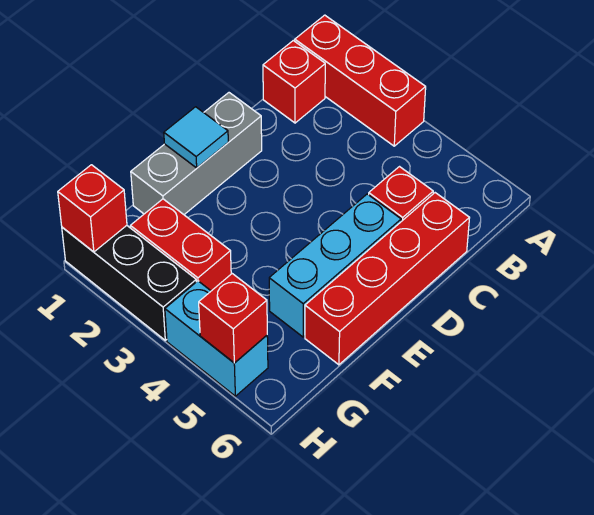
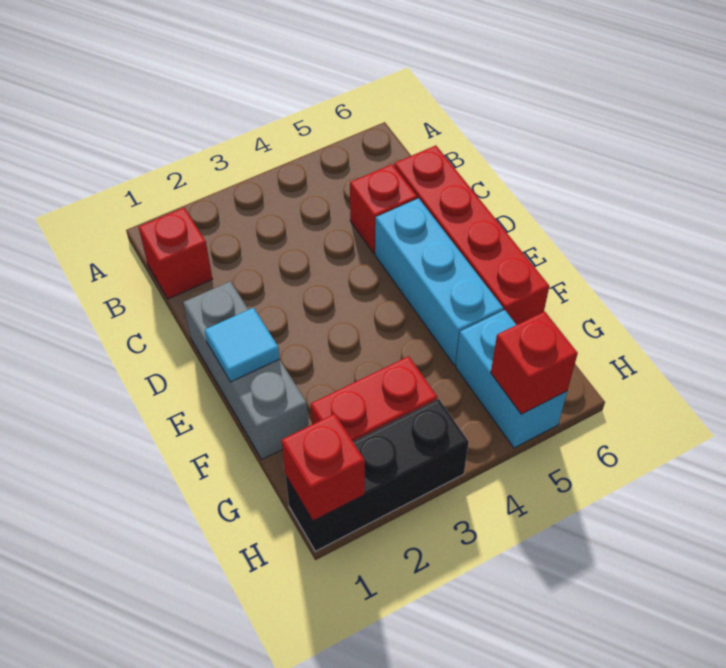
red 1x3 brick [295,15,426,146] -> none
cyan 1x2 brick [165,281,268,396] -> cyan 1x2 brick turned to [456,310,567,448]

